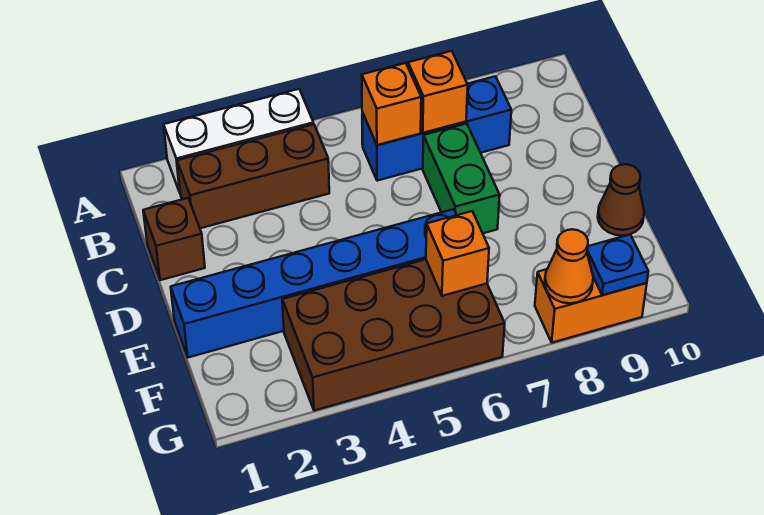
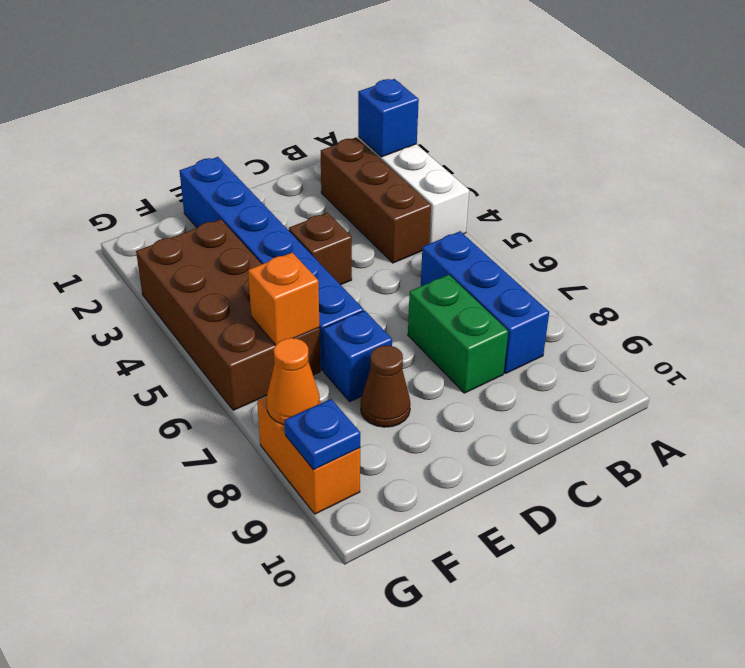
none -> blue 1x1 brick [358,79,419,157]
orange 1x1 brick [362,63,421,145] -> none
orange 1x1 brick [408,51,468,133] -> none
brown 1x1 brick [143,198,205,280] -> brown 1x1 brick moved to [289,213,352,285]
green 1x2 brick [423,124,500,233] -> green 1x2 brick turned to [408,275,508,393]
none -> blue 1x1 brick [323,311,392,402]
brown 1x1 cone [598,164,644,236] -> brown 1x1 cone moved to [361,345,410,427]

